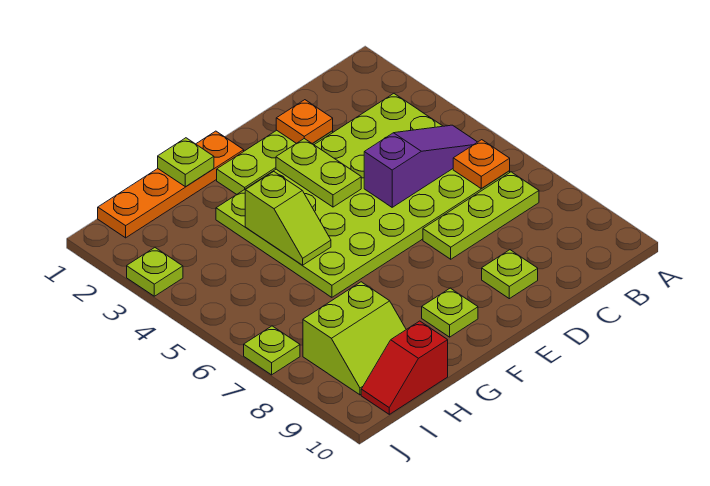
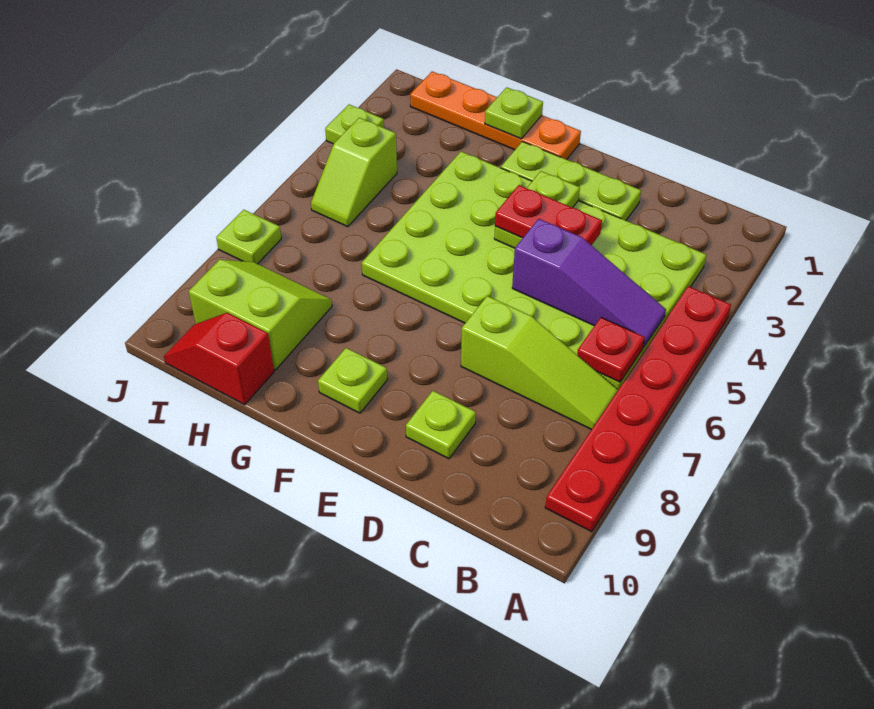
none -> red 1x6 plate [545,286,731,532]
orange 1x1 plate [453,140,510,189] -> red 1x1 plate [577,317,645,382]
lime 1x3 plate [423,172,539,259] -> lime 1x3 slope [461,296,618,430]
orange 1x1 plate [276,100,333,144] -> none
none -> red 1x2 plate [495,185,602,245]
lime 1x2 slope [245,172,331,265] -> lime 1x2 slope moved to [311,118,397,227]
lime 2x2 slope [303,282,406,395] -> lime 2x2 slope turned to [189,260,332,370]

